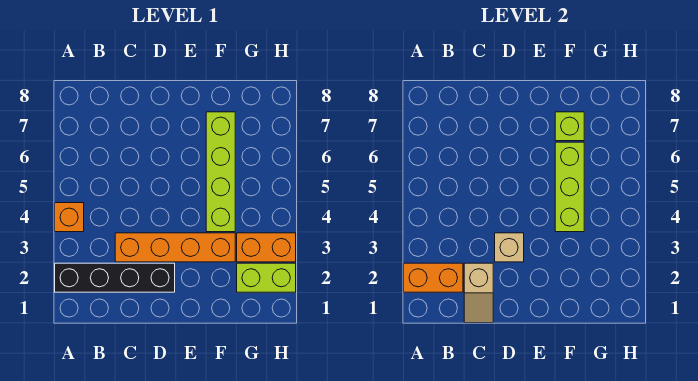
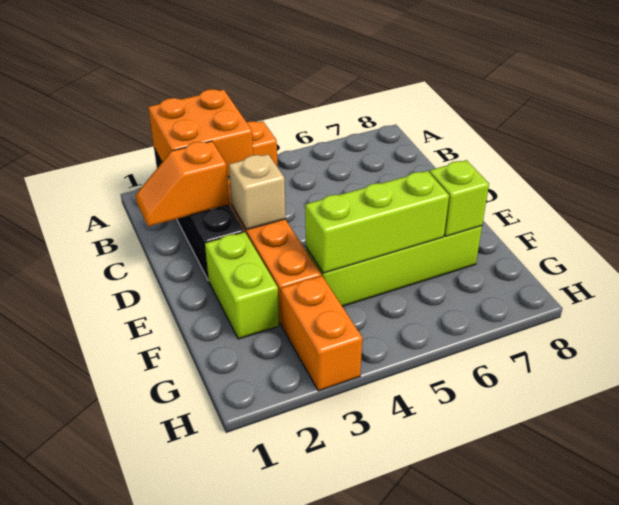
orange 1x2 brick [404,263,463,292] -> orange 2x2 brick [148,89,253,178]
tan 1x2 slope [464,263,493,323] -> orange 1x2 slope [136,141,229,226]
lime 1x2 brick [237,263,296,292] -> lime 1x2 brick moved to [205,232,279,339]

